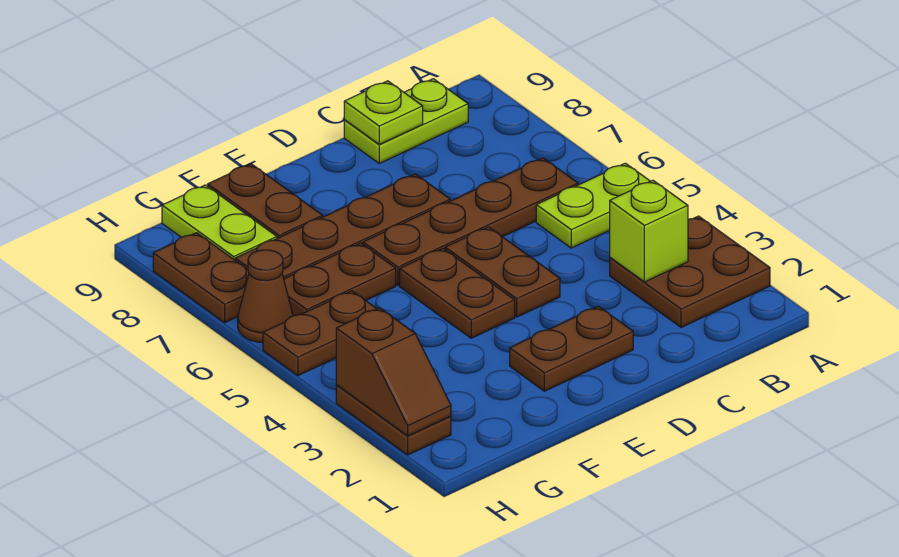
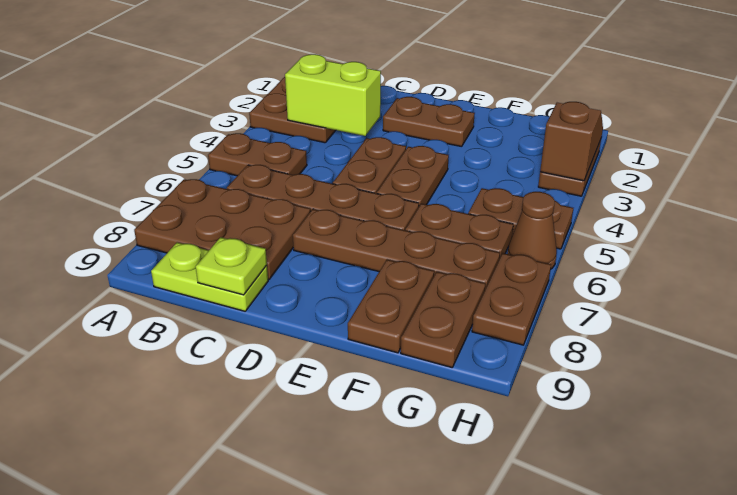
lime 1x2 plate [536,163,650,248] -> brown 1x2 plate [208,133,307,176]
none -> brown 2x3 plate [134,179,311,279]
lime 1x1 brick [610,180,688,282] -> lime 1x2 brick [285,54,381,136]
lime 1x2 plate [162,185,277,260] -> brown 1x2 plate [401,272,486,367]

